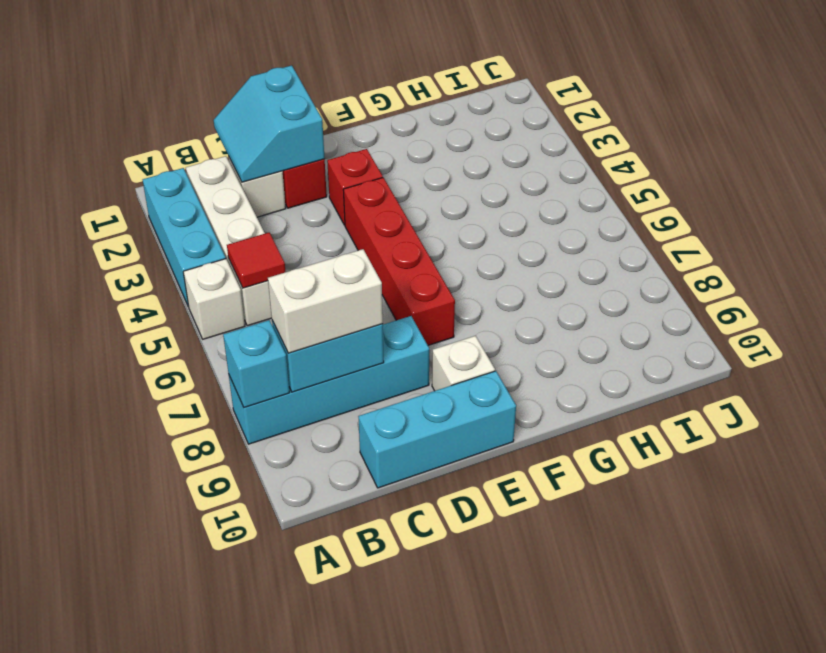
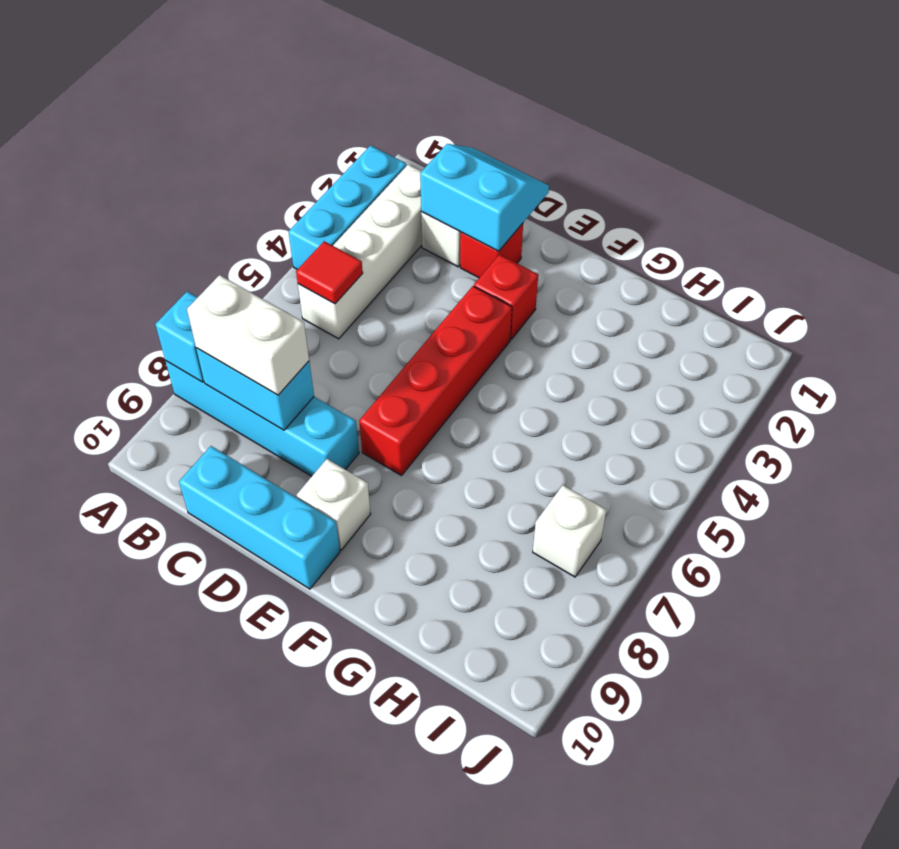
white 1x1 brick [183,259,245,339] -> white 1x1 brick moved to [533,485,606,577]
cyan 2x2 slope [214,65,325,182] -> cyan 2x2 slope turned to [420,144,549,251]

